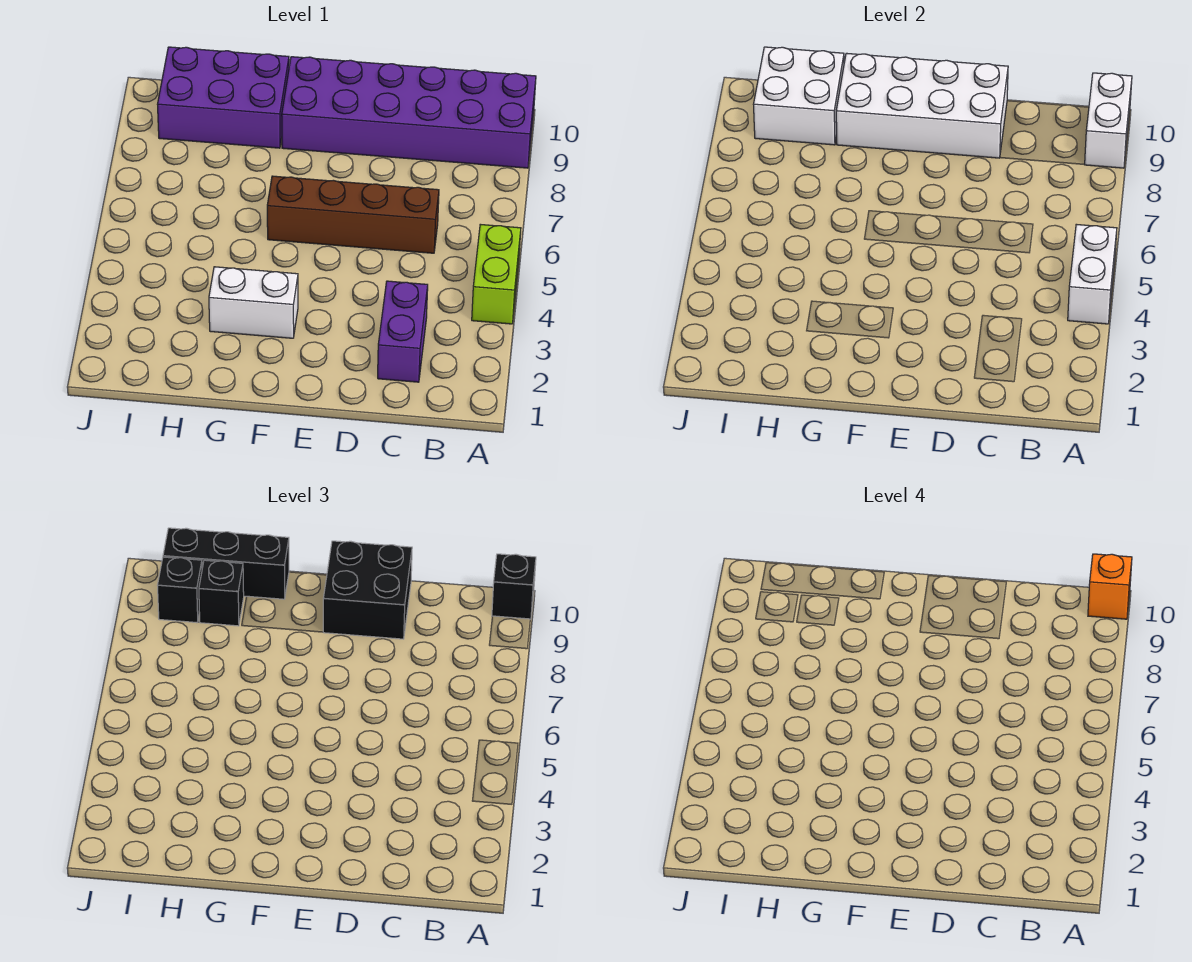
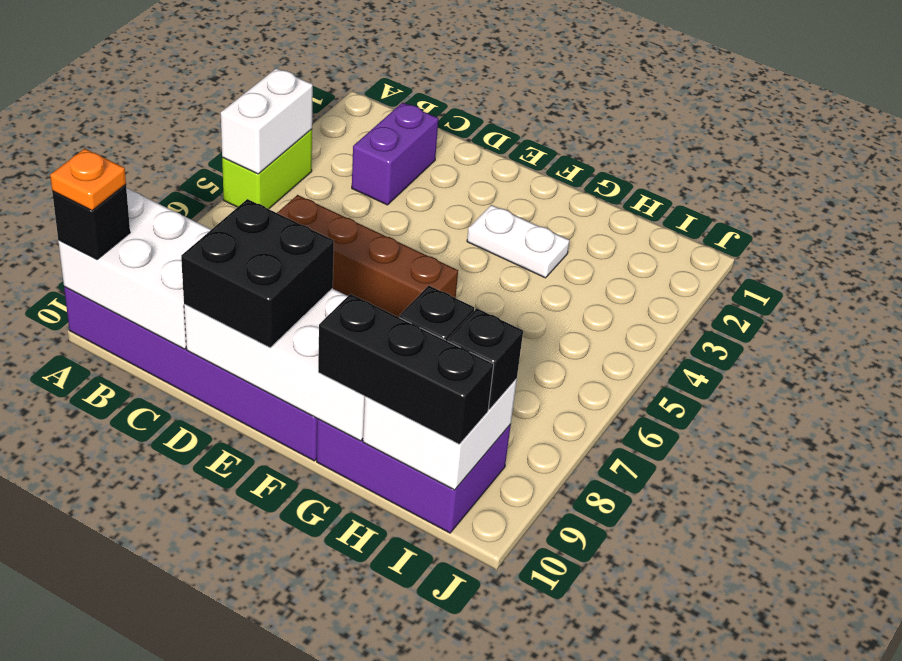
white 1x2 brick [1084,73,1132,168] -> white 2x3 brick [58,188,212,349]
orange 1x1 brick [1088,554,1132,619] -> orange 1x1 plate [50,149,126,210]
white 1x2 brick [209,267,298,338] -> white 1x2 plate [467,205,569,278]

